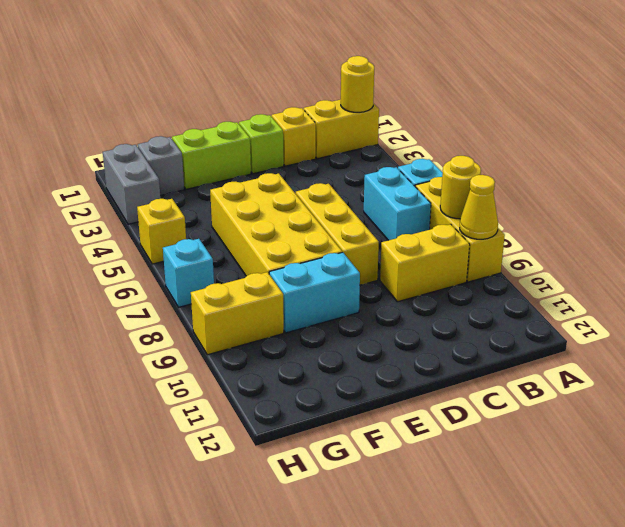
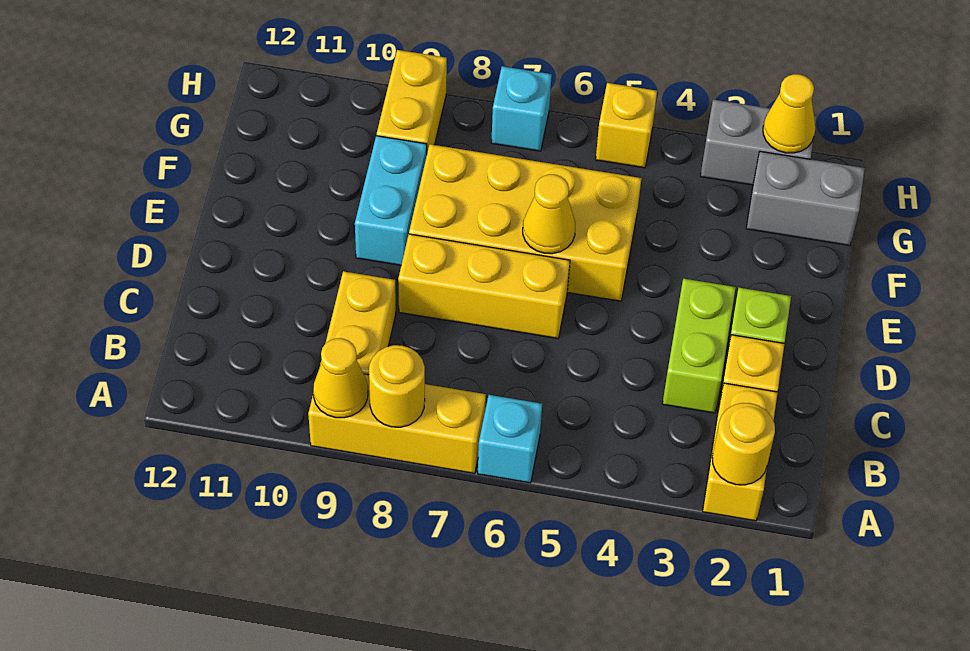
cyan 1x2 brick [364,167,431,240] -> none
lime 1x2 brick [172,122,251,189] -> lime 1x2 brick moved to [662,279,736,413]
none -> yellow 1x1 cone [523,174,575,254]
grey 1x1 brick [138,136,184,195] -> grey 1x2 brick [746,151,865,246]
none -> yellow 1x1 cone [763,74,815,153]

